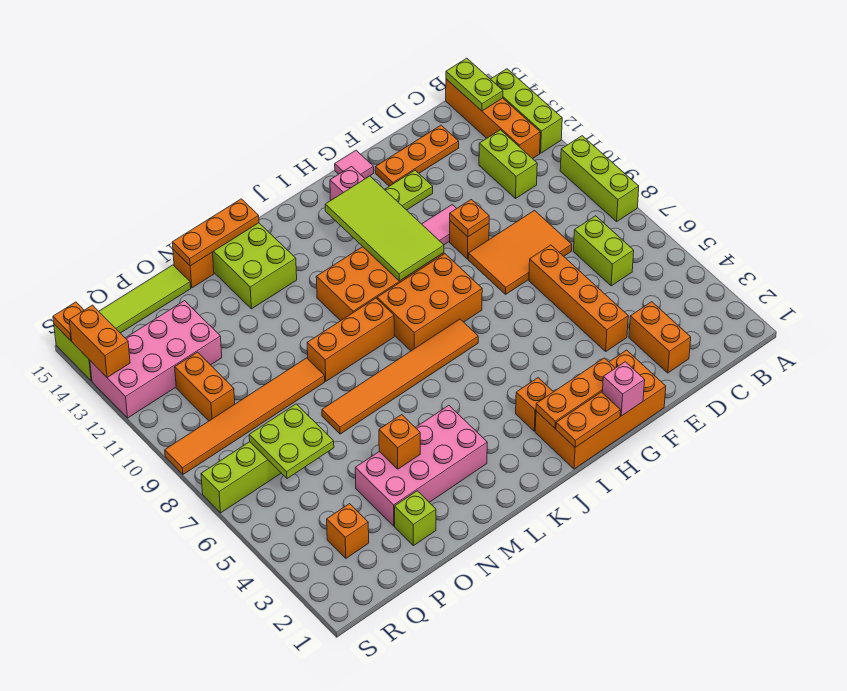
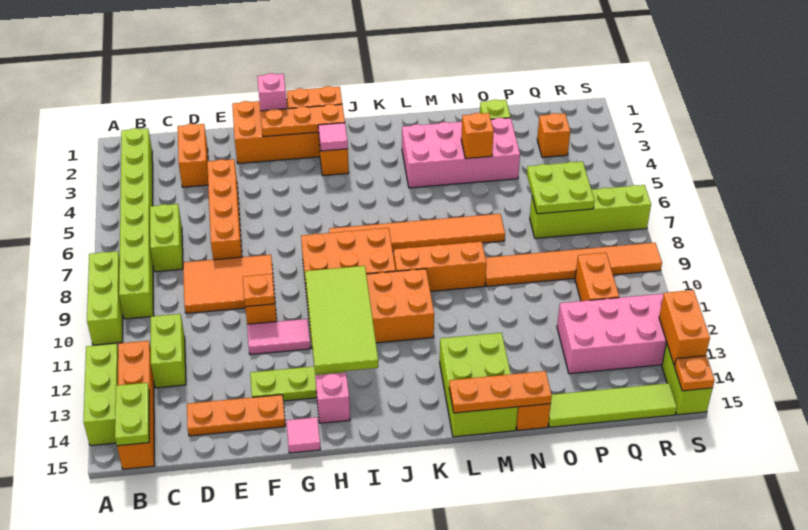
none -> lime 1x8 brick [119,128,154,319]
none -> pink 1x1 tile [318,123,348,151]

